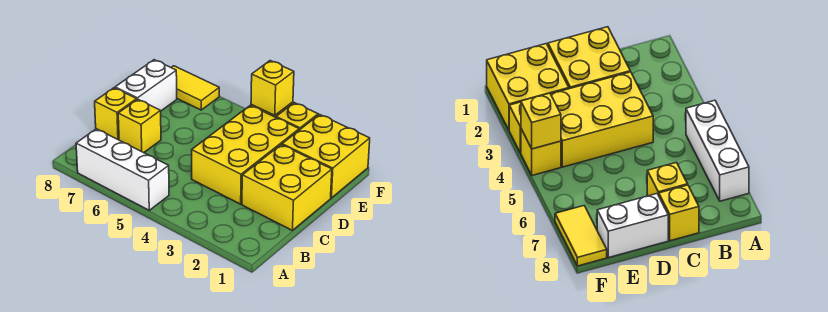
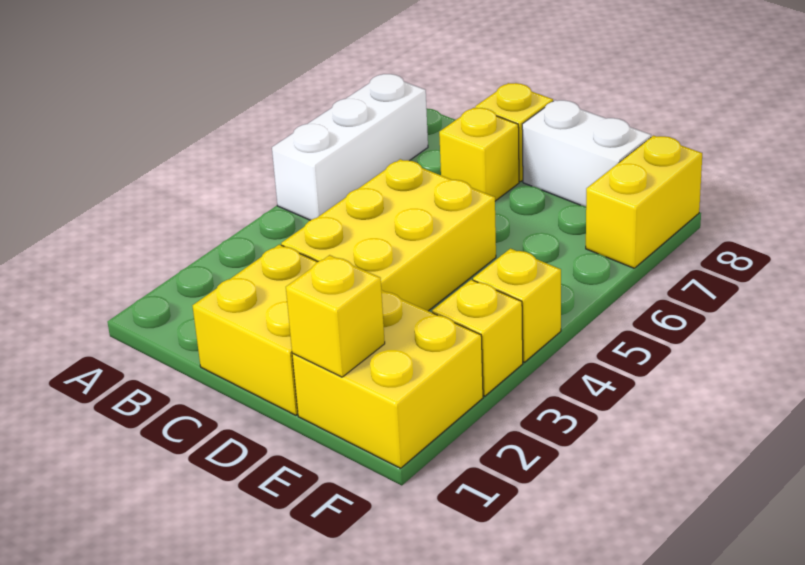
yellow 2x3 brick [192,105,299,204] -> yellow 2x3 brick turned to [281,159,496,311]
yellow 1x1 brick [251,61,294,116] -> yellow 1x1 brick moved to [286,255,385,377]
yellow 1x2 tile [171,66,219,110] -> yellow 1x2 brick [586,136,702,268]

